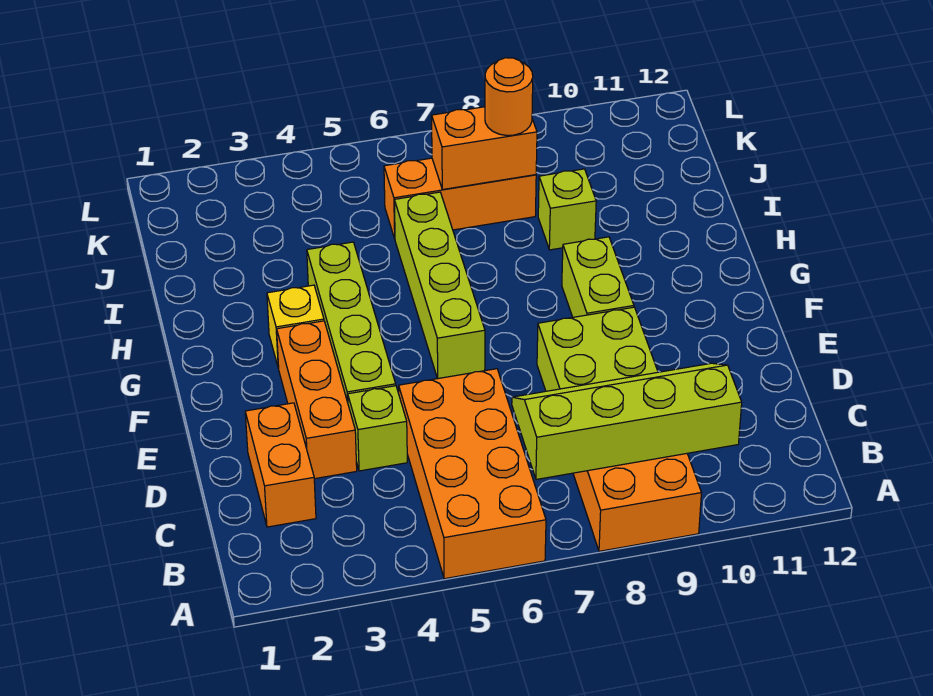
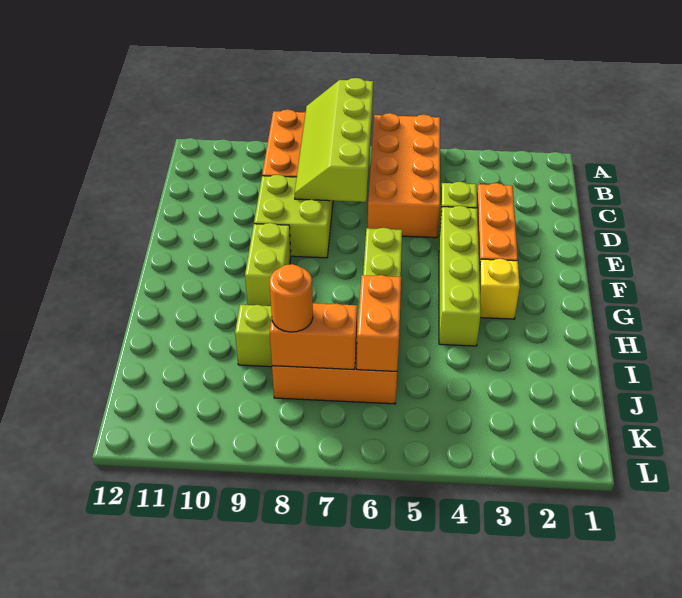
lime 2x4 slope [512,363,742,480] -> lime 2x4 slope turned to [295,78,373,202]
orange 1x2 brick [245,403,316,527] -> orange 1x2 brick moved to [357,275,401,371]

